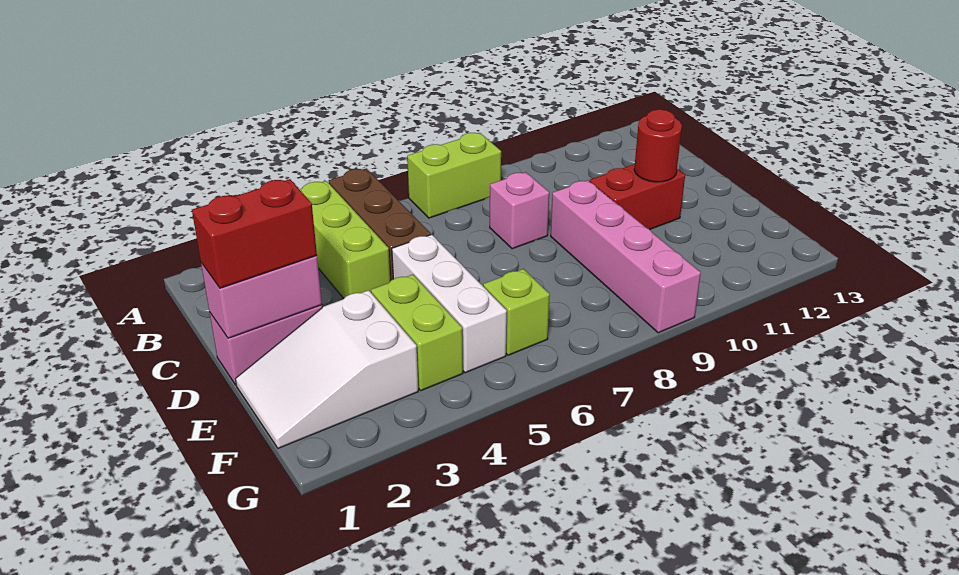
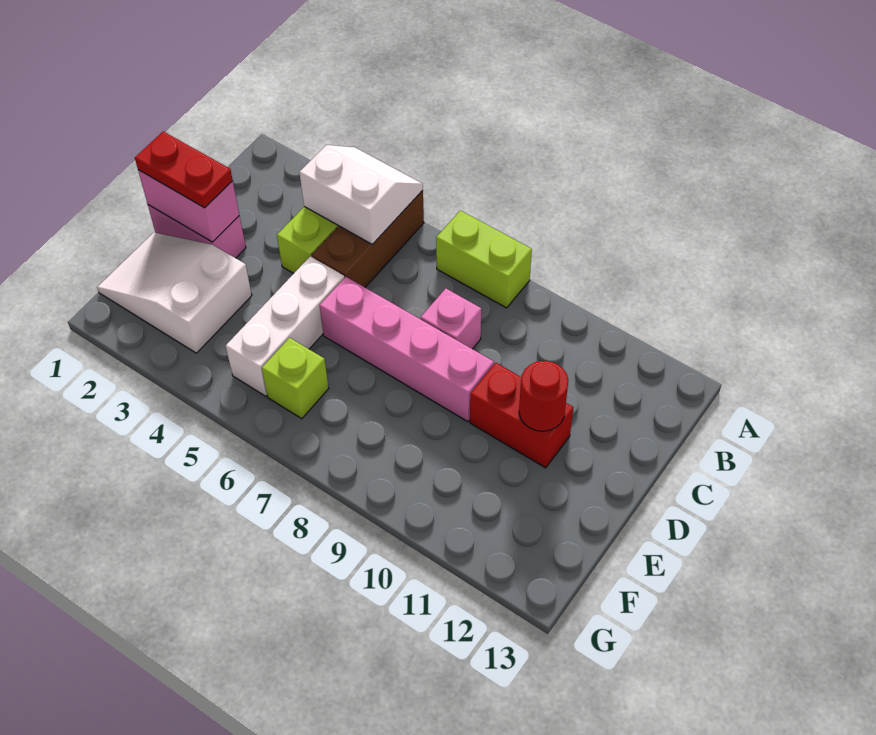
none -> white 2x2 slope [299,145,423,244]
red 1x2 brick [192,179,317,288] -> red 1x2 plate [135,131,233,208]
pink 1x4 brick [551,180,701,333] -> pink 1x4 brick turned to [320,277,494,422]
lime 1x2 brick [371,274,463,391] -> none

